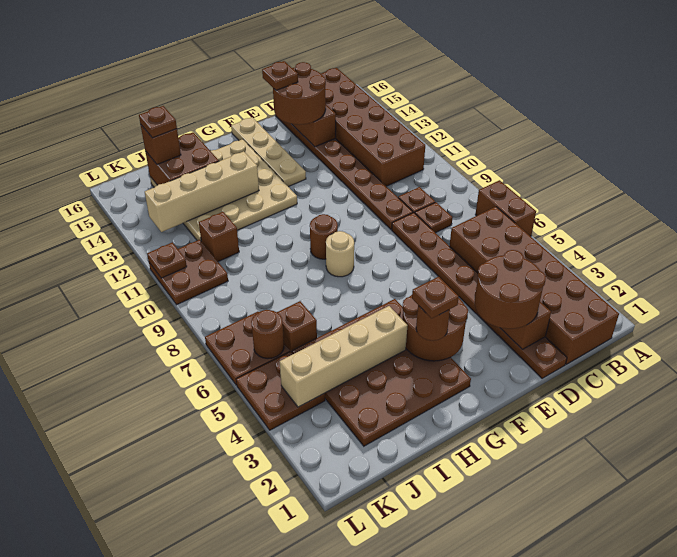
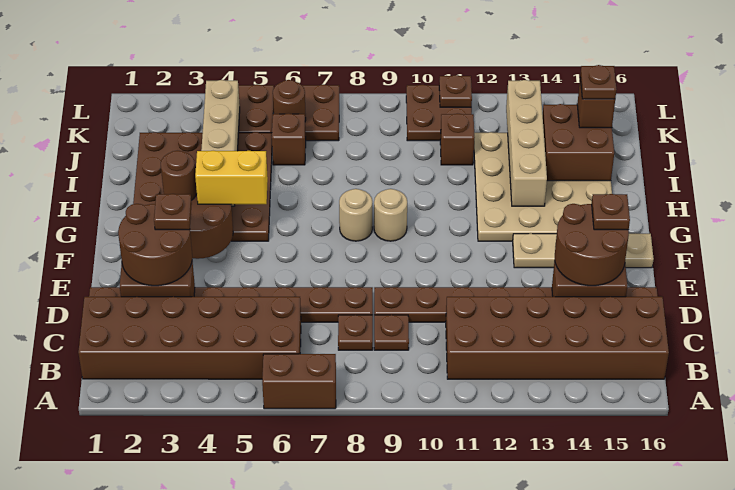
brown 1x1 plate [412,276,459,318] -> brown 1x1 plate moved to [154,194,192,230]
none -> yellow 1x2 brick [195,151,268,204]
brown 1x1 round brick [310,214,338,259] -> tan 1x1 round brick [374,189,407,241]

